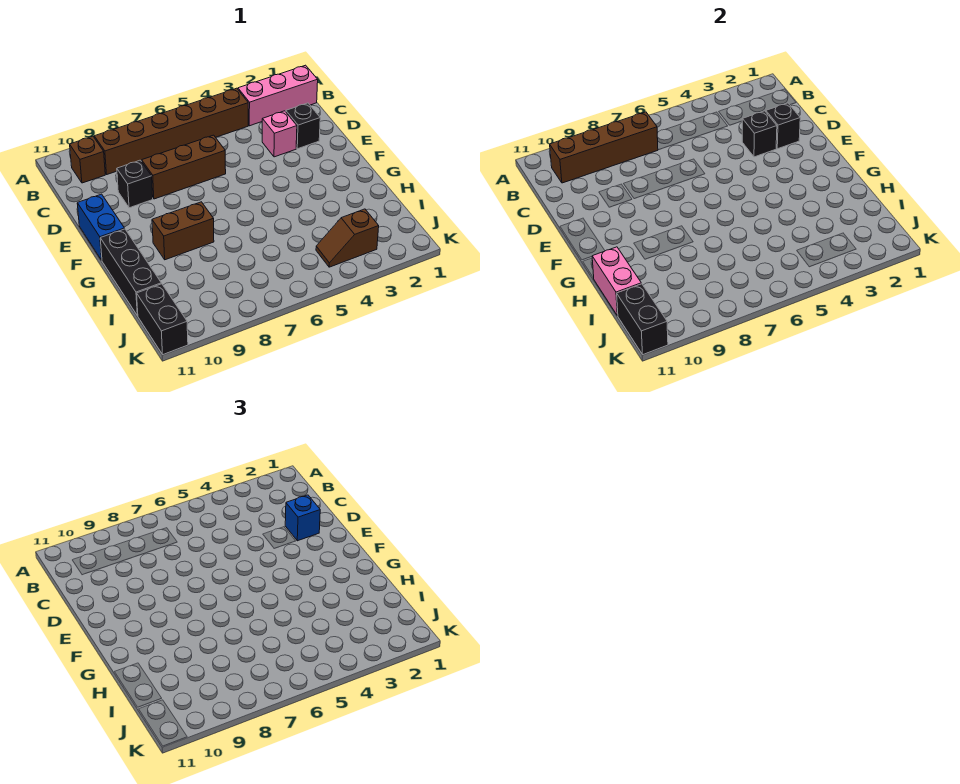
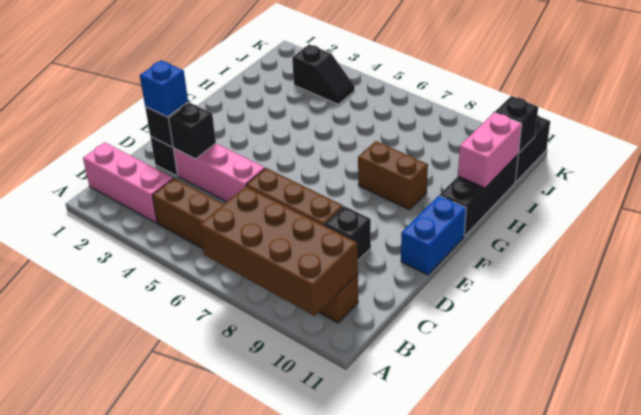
brown 1x4 brick [550,112,658,183] -> brown 2x4 brick [200,186,358,316]
pink 1x1 brick [262,111,297,157] -> pink 1x3 brick [173,143,265,202]
brown 1x2 slope [316,209,379,267] -> black 1x2 slope [292,44,355,104]
black 1x2 brick [617,284,668,354] -> black 1x1 brick [495,96,538,153]

